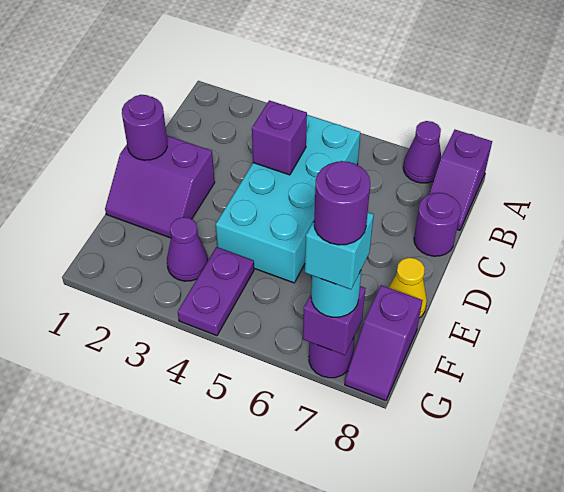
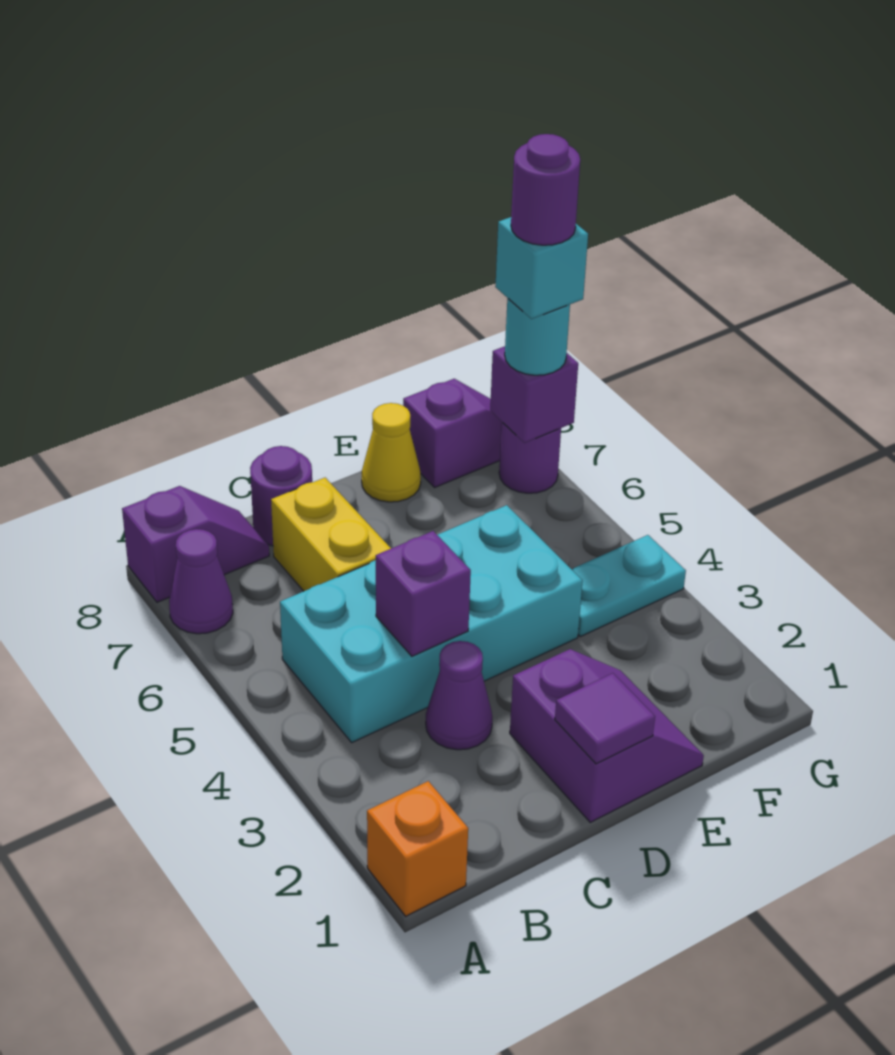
none -> orange 1x1 brick [367,781,468,916]
none -> yellow 1x2 brick [271,478,391,591]
purple 1x1 round brick [122,95,167,160] -> purple 1x1 tile [555,673,655,764]
purple 1x1 cone [167,217,208,281] -> purple 1x1 cone moved to [426,641,492,750]
purple 1x2 plate [178,247,254,336] -> cyan 1x2 plate [572,535,686,637]

